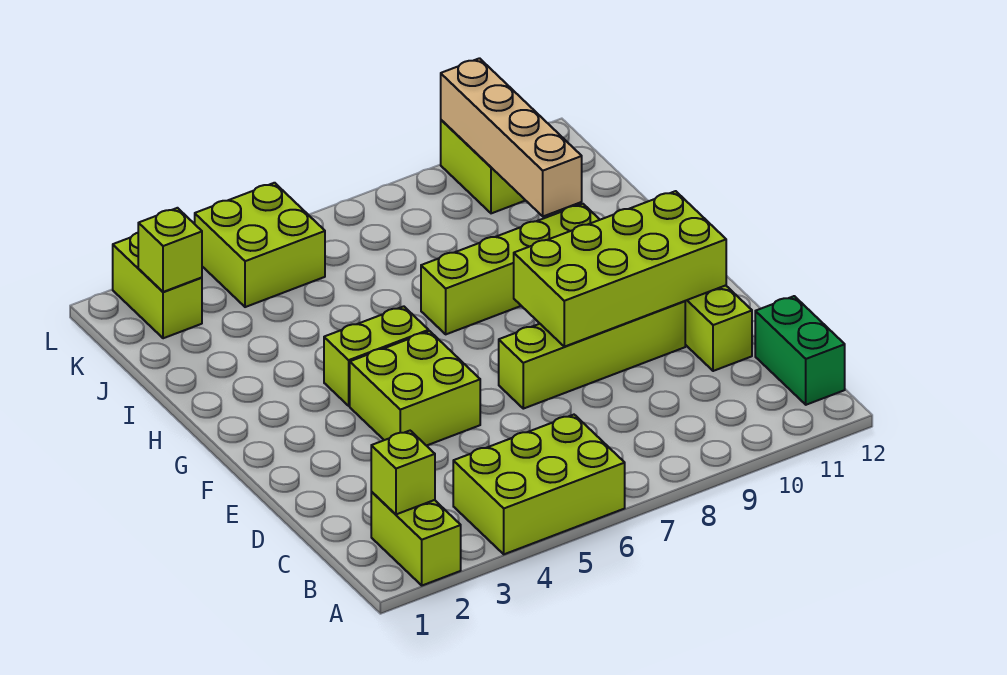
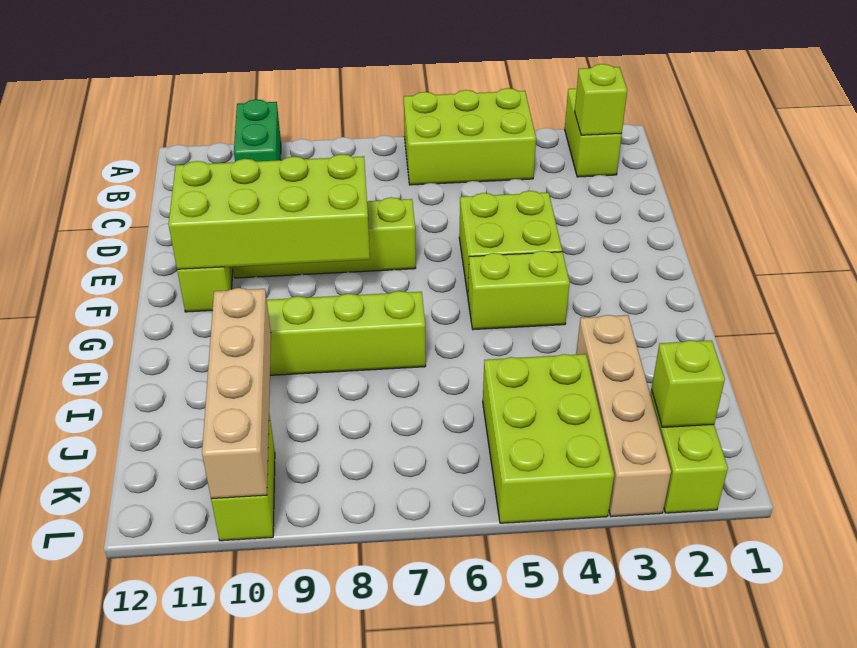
green 1x2 brick [755,296,845,405] -> green 1x2 brick moved to [234,99,281,162]
none -> tan 1x4 brick [576,315,671,517]
lime 2x2 brick [195,183,325,307] -> lime 2x3 brick [483,354,614,523]

